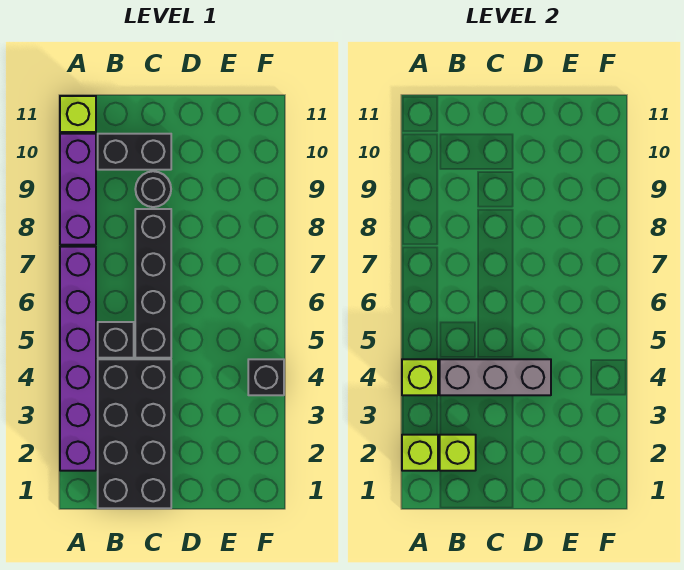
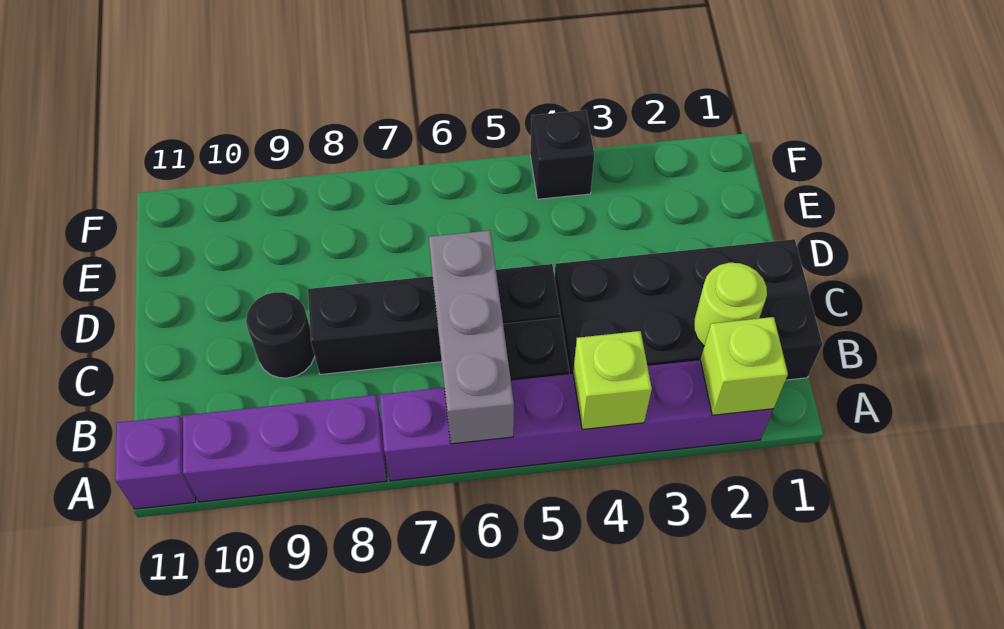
lime 1x1 brick [60,96,96,132] -> purple 1x1 brick [115,416,196,509]
lime 1x1 brick [440,435,476,471] -> lime 1x1 round brick [694,263,767,346]
grey 1x3 brick [440,359,551,395] -> grey 1x3 brick moved to [429,230,514,444]
black 1x2 brick [98,134,171,170] -> none

